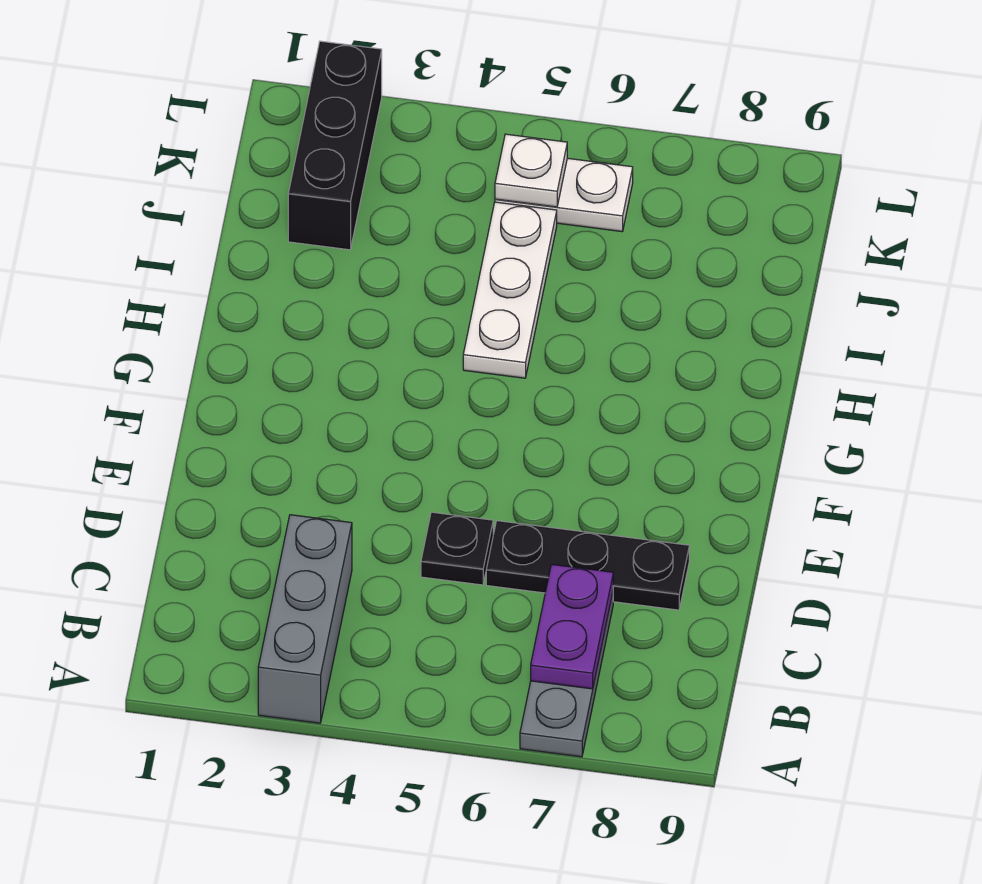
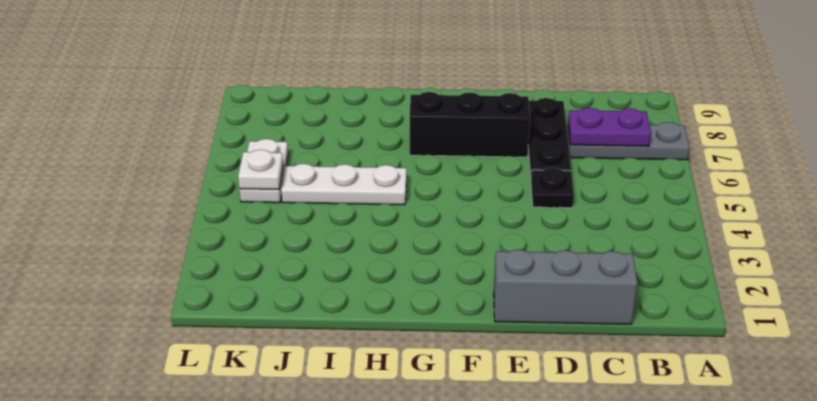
grey 1x3 brick [258,515,352,723] -> grey 1x3 brick moved to [494,250,638,324]
black 1x3 brick [288,41,382,250] -> black 1x3 brick moved to [410,92,530,157]

